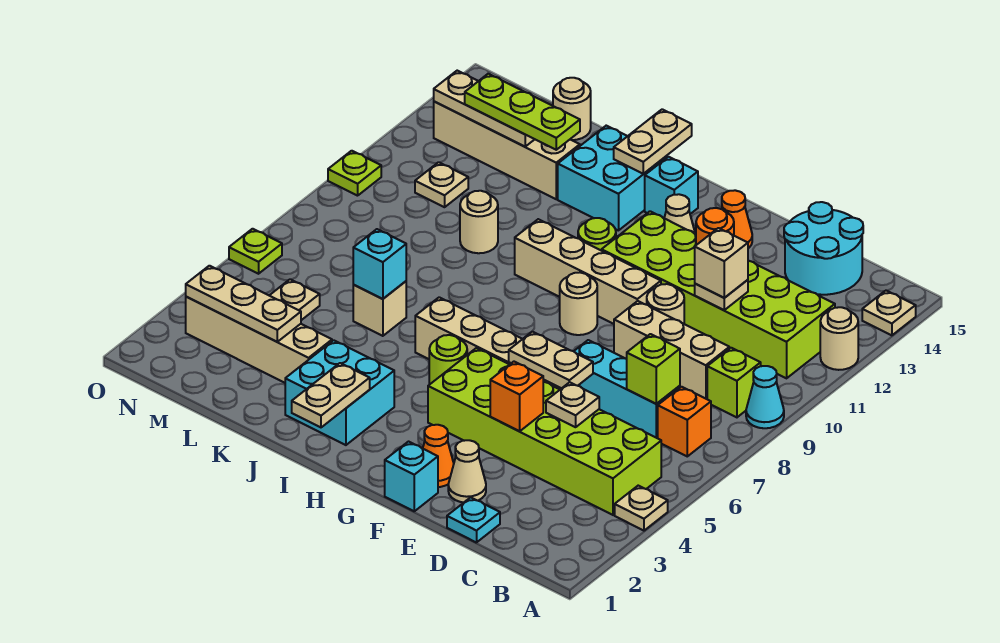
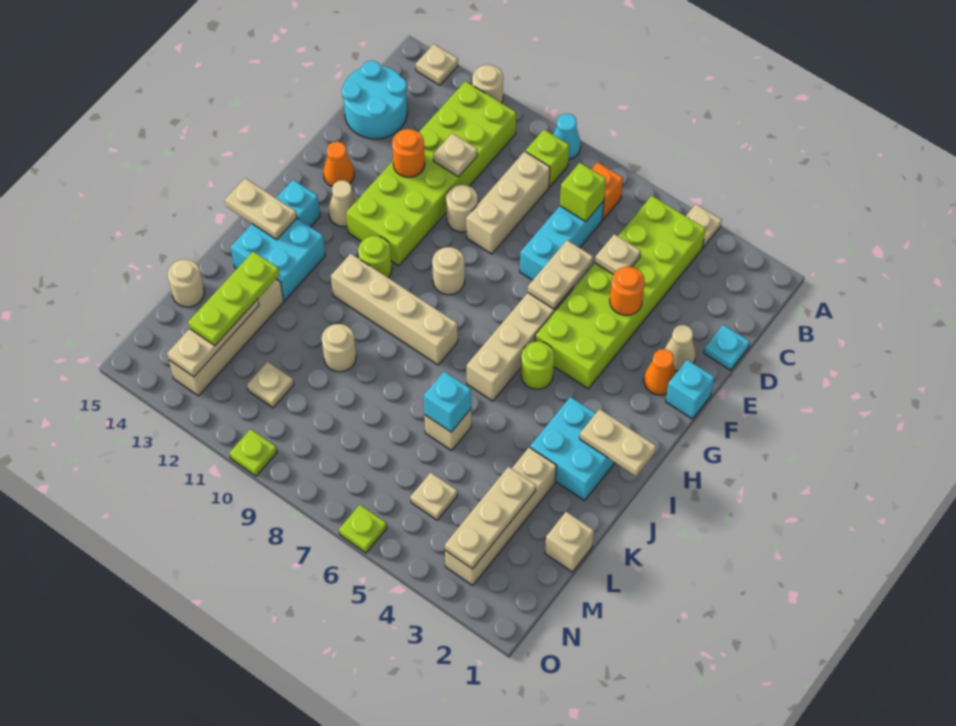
tan 1x1 brick [695,228,748,298] -> tan 1x1 brick moved to [545,512,594,572]
orange 1x1 brick [490,362,543,431] -> orange 1x1 round brick [610,267,645,315]
tan 1x4 brick [515,219,661,324] -> tan 1x4 brick turned to [331,254,458,365]

